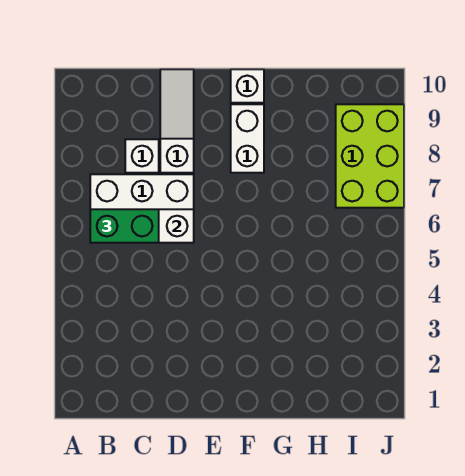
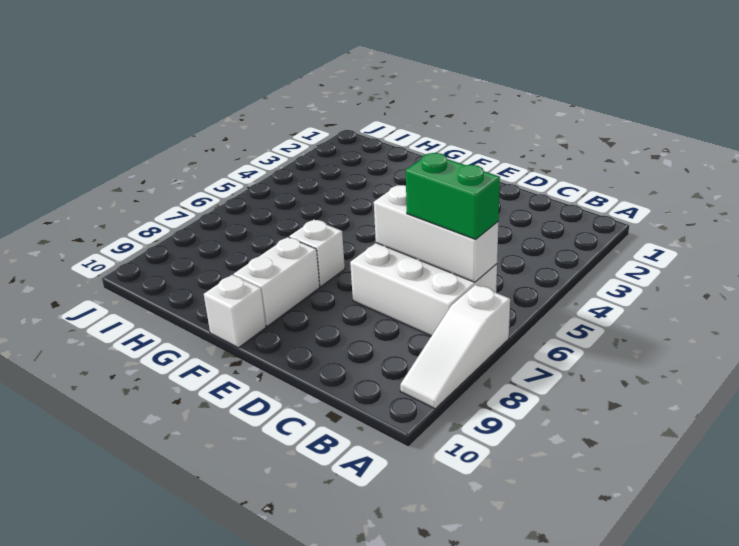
white 1x1 brick [125,139,159,173] -> white 1x1 brick moved to [289,220,345,287]
white 1x3 slope [160,69,194,173] -> white 1x3 slope moved to [400,285,510,409]
lime 2x3 brick [336,104,404,208] -> none

